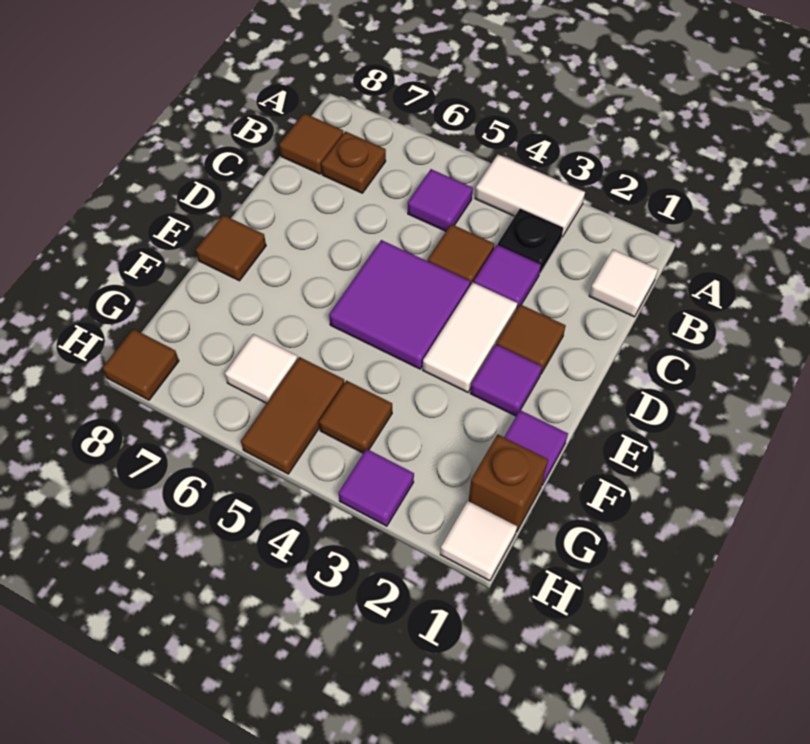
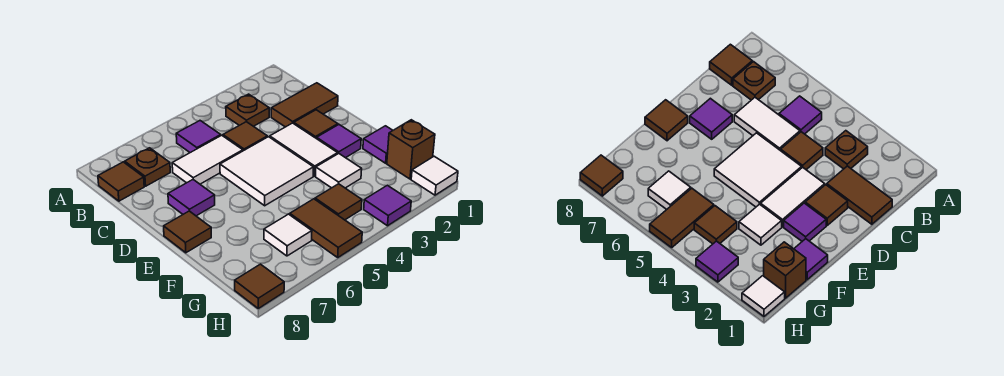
white 1x2 tile [475,155,585,237] -> white 1x2 tile moved to [172,135,243,184]
white 1x1 tile [589,250,658,317] -> white 1x1 tile moved to [316,154,362,188]
black 1x1 plate [498,209,563,274] -> brown 1x1 plate [226,94,269,126]
none -> brown 1x2 tile [271,83,338,127]
purple 1x1 tile [474,245,541,308] -> purple 1x1 tile moved to [168,180,215,216]
purple 2x2 tile [329,240,470,369] -> white 2x2 tile [220,137,314,206]

